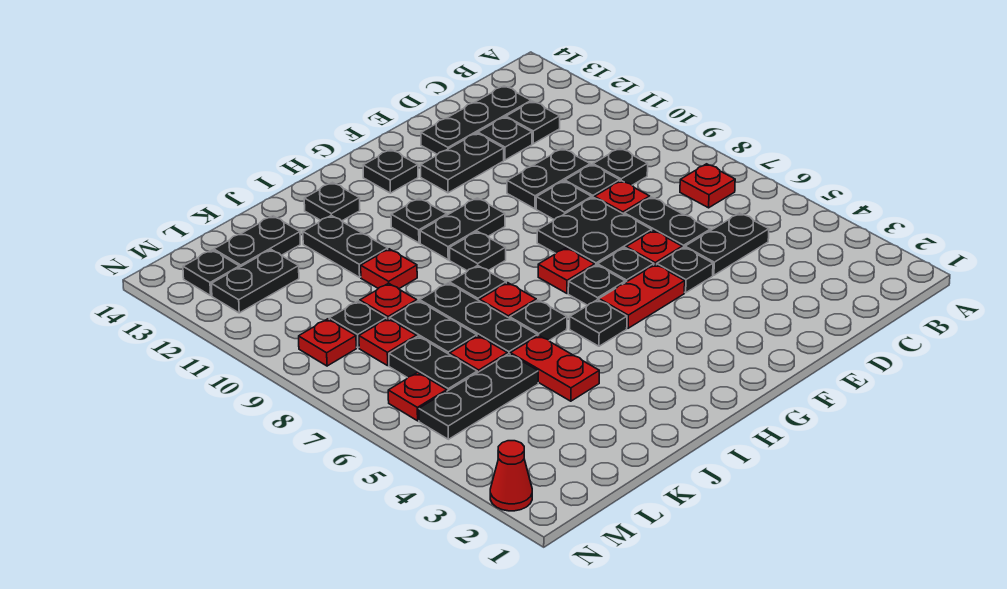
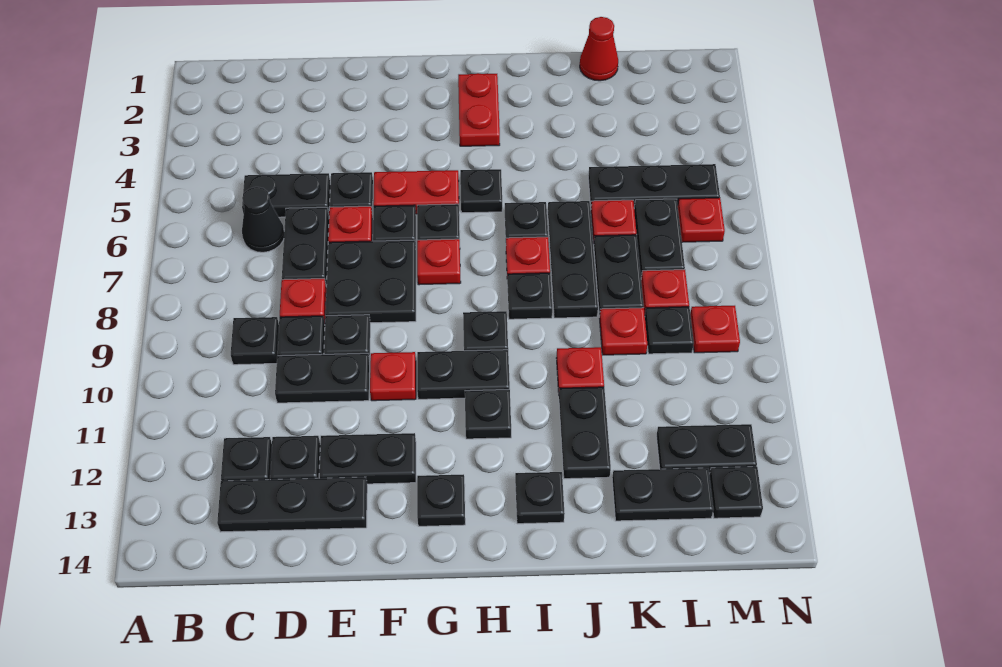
red 1x1 plate [680,164,735,208] -> red 1x1 plate moved to [370,352,416,401]
none -> black 1x1 cone [242,187,284,252]
red 1x2 plate [510,336,599,401] -> red 1x2 plate moved to [458,73,500,146]
red 1x1 cone [490,441,532,511] -> red 1x1 cone moved to [580,17,618,81]

